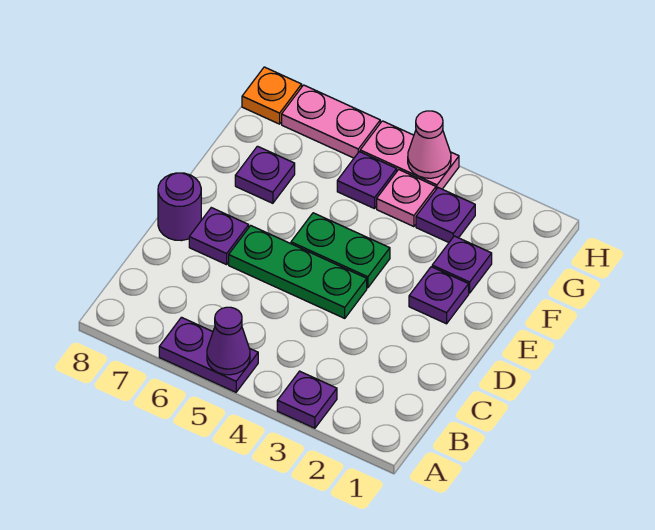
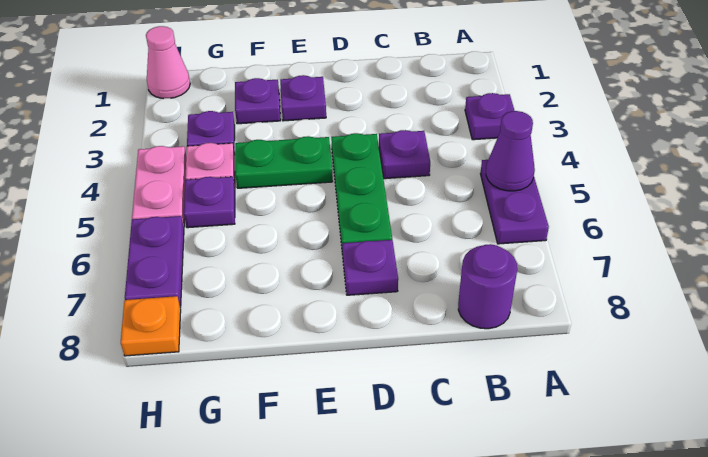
purple 1x1 round brick [158,173,201,241] -> purple 1x1 round brick moved to [458,244,517,329]
green 1x2 plate [291,213,390,288] -> green 1x2 plate turned to [235,136,333,188]
purple 1x1 plate [235,146,295,203] -> purple 1x1 plate moved to [379,130,430,179]
pink 1x1 cone [408,111,451,178] -> pink 1x1 cone moved to [146,26,190,99]
pink 1x2 plate [282,85,380,158] -> purple 1x2 plate [125,216,184,307]

